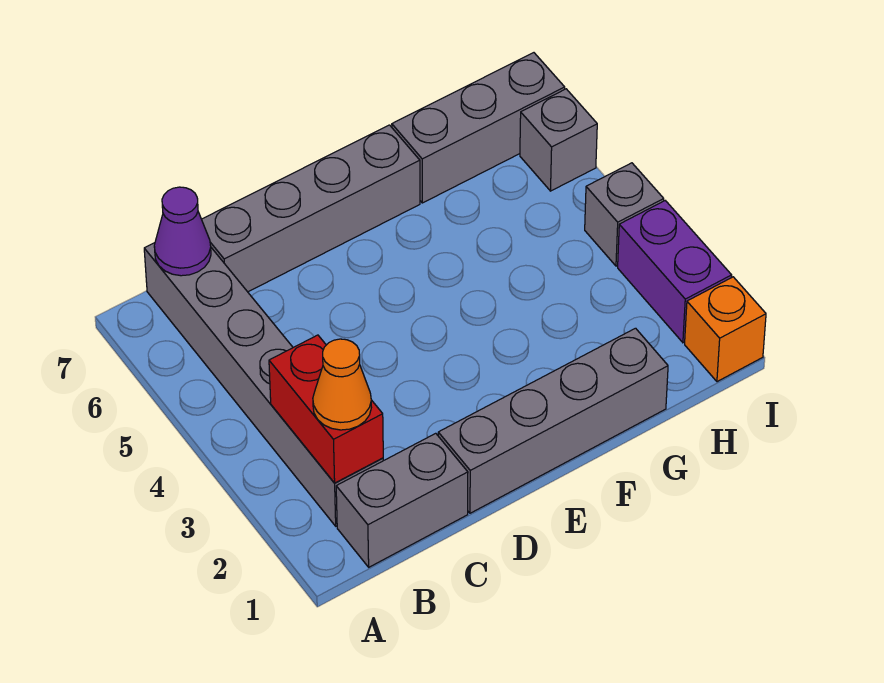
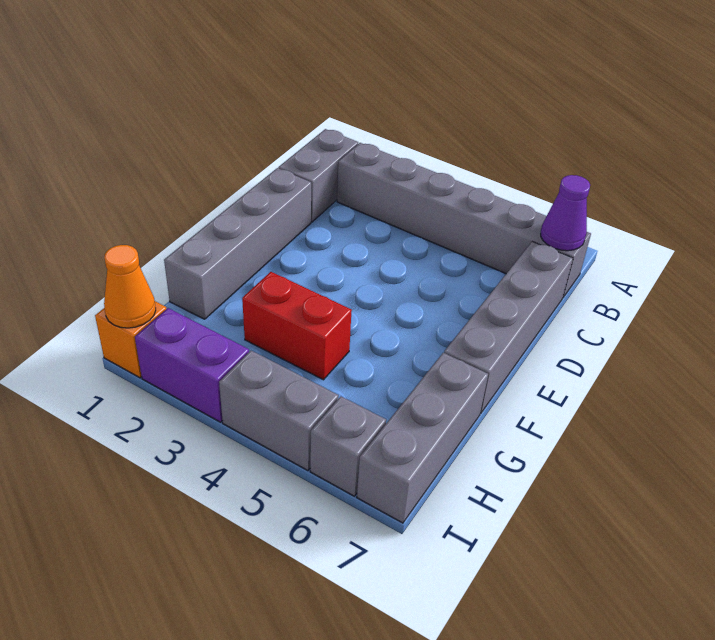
red 1x2 brick [269,335,383,483] -> red 1x2 brick moved to [242,272,352,380]
orange 1x1 cone [313,339,371,430] -> orange 1x1 cone moved to [104,245,156,328]
grey 1x1 brick [585,163,664,266] -> grey 1x2 brick [219,351,339,470]

